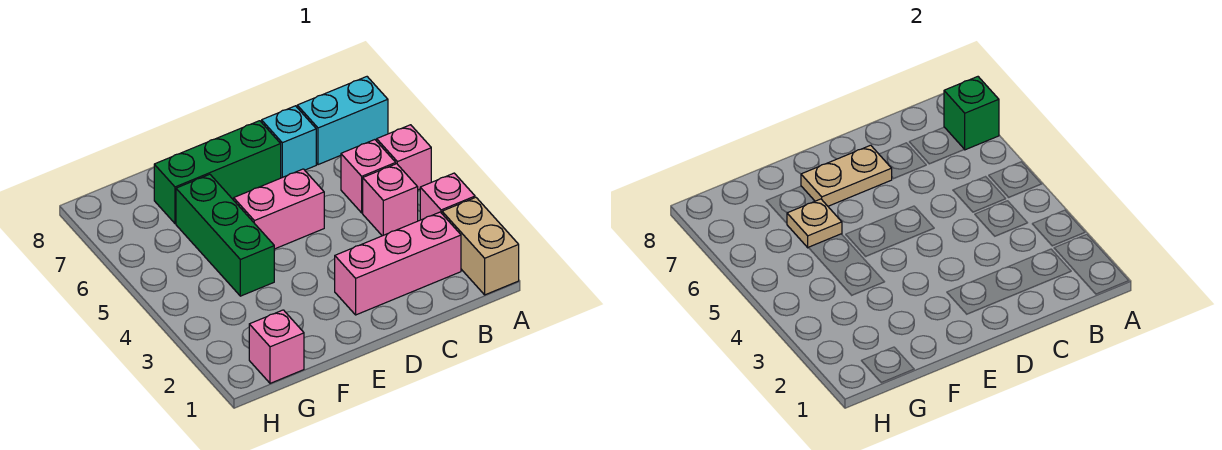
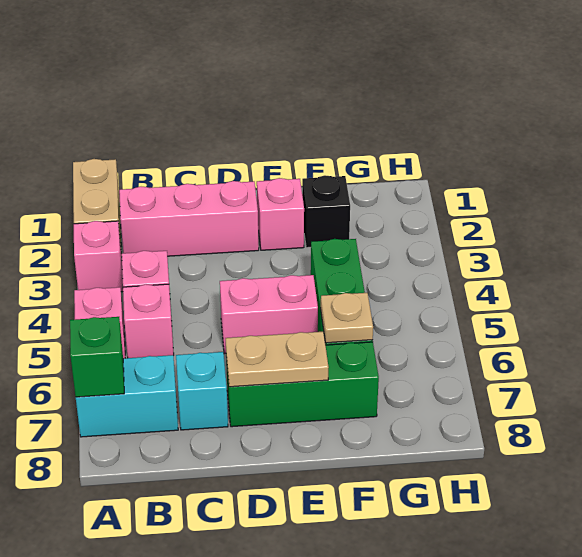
none -> black 1x1 brick [302,175,350,248]
pink 1x1 brick [249,310,304,383] -> pink 1x1 brick moved to [257,178,304,250]

